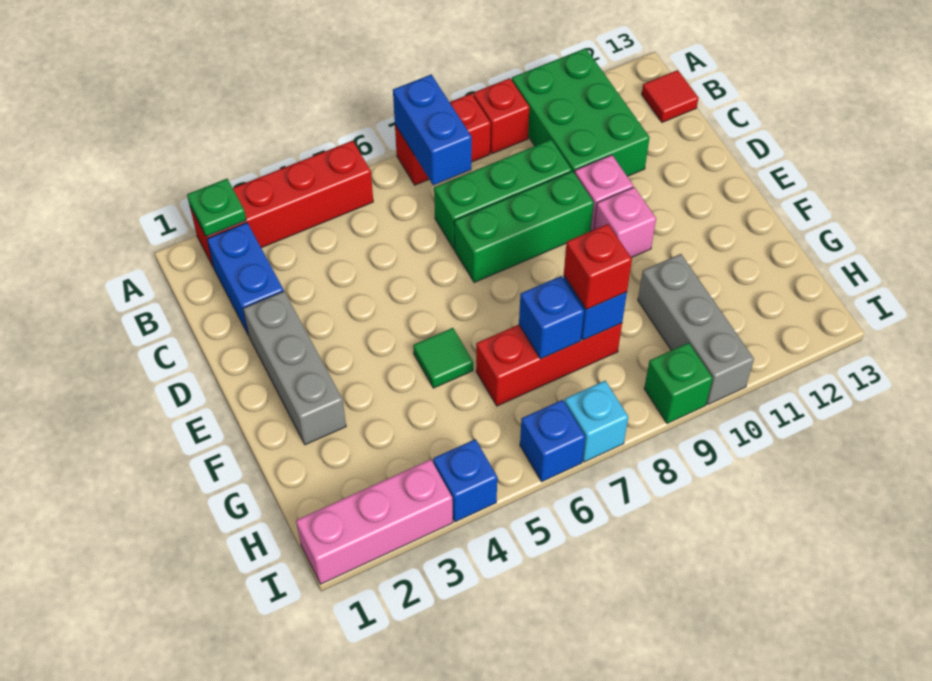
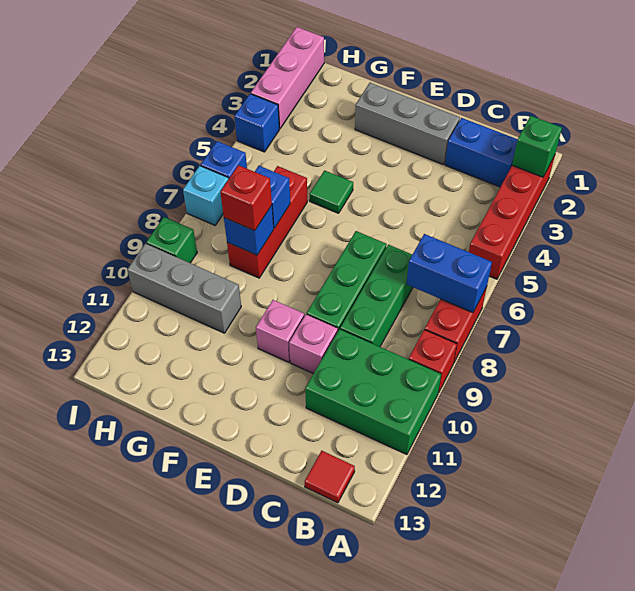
green 1x1 plate [187,179,246,237] -> green 1x1 brick [512,116,562,177]

